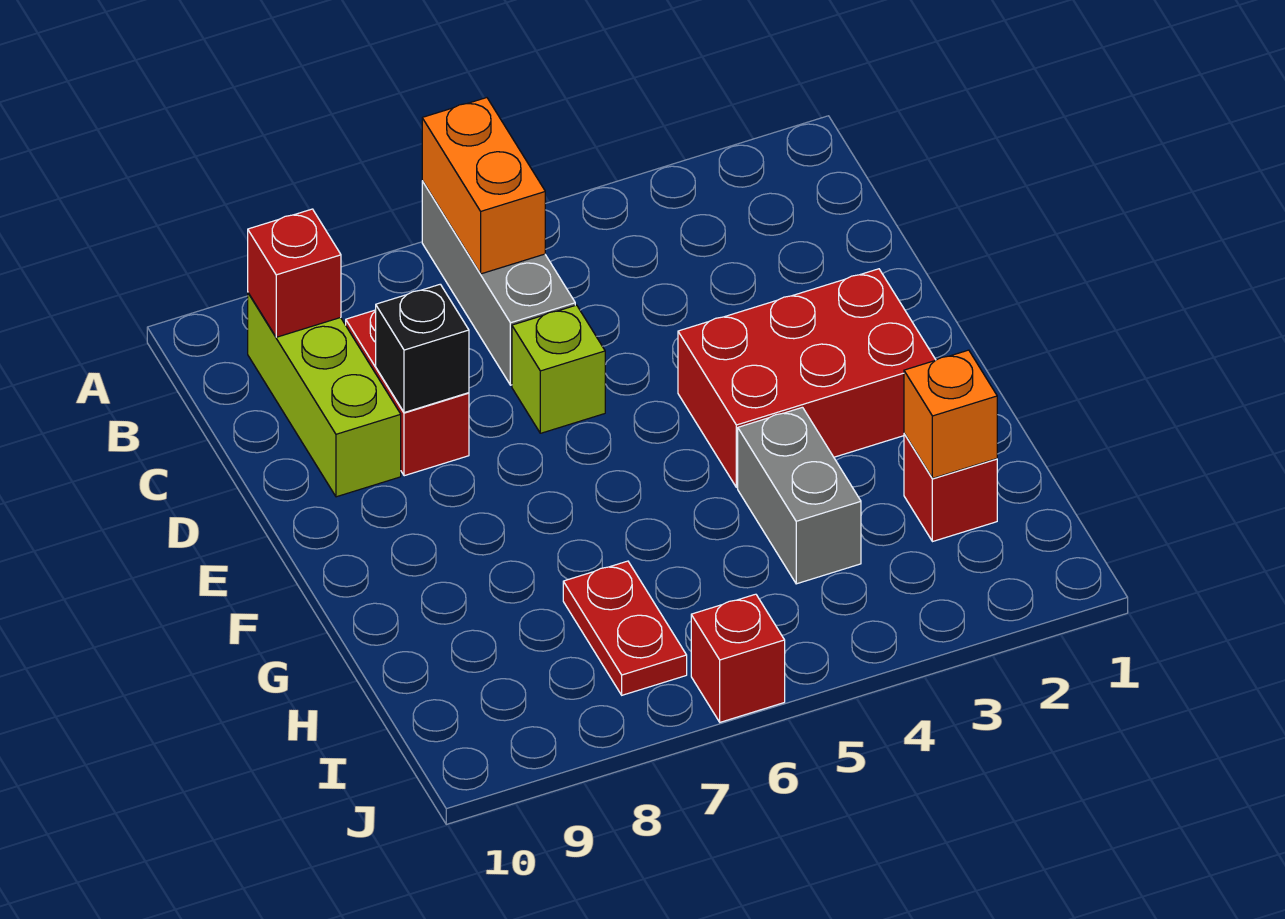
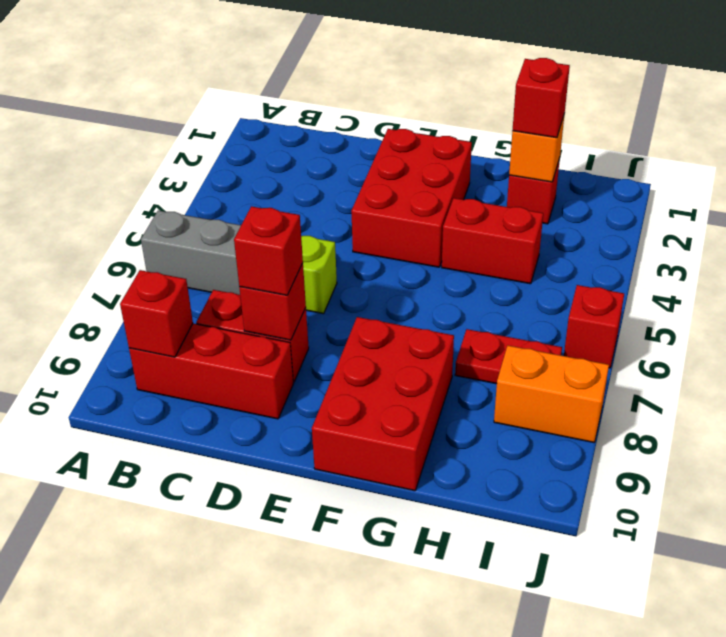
orange 1x2 brick [422,98,545,274] -> orange 1x2 brick moved to [494,346,609,442]
lime 1x3 brick [248,293,401,497] -> red 1x3 brick [129,324,294,419]
black 1x1 brick [376,284,469,413] -> red 1x1 brick [239,263,306,340]
none -> red 1x1 brick [234,206,303,295]
none -> red 2x3 brick [312,317,454,491]
grey 1x2 brick [738,407,861,584] -> red 1x2 brick [442,198,543,284]
none -> red 1x1 brick [513,58,570,138]

